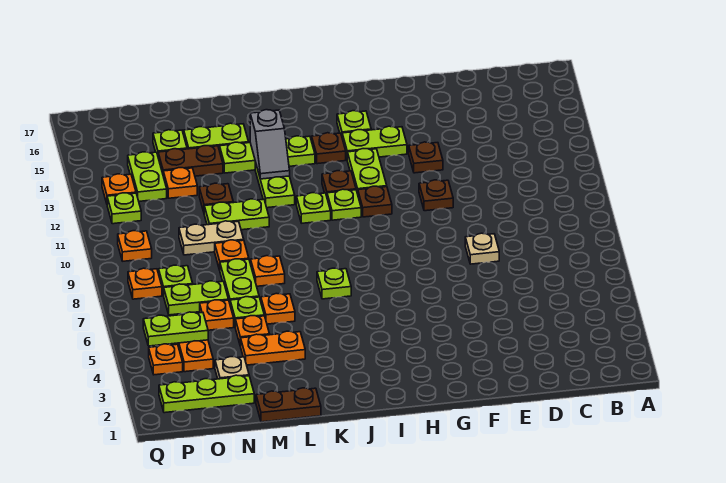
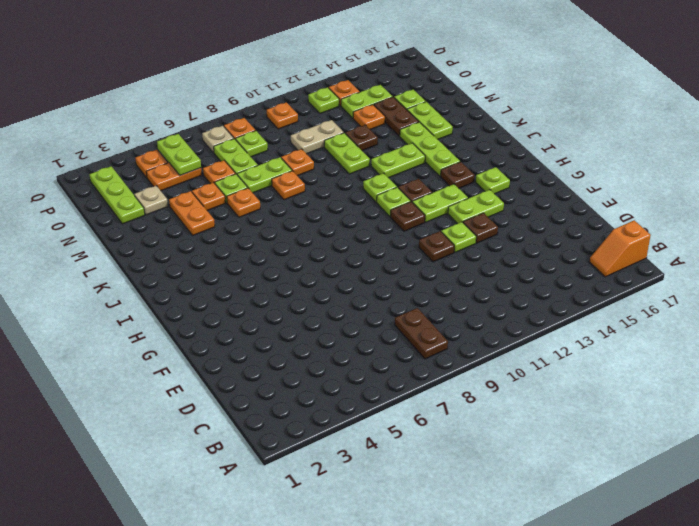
none -> orange 1x2 slope [589,220,651,277]
tan 1x1 plate [465,233,499,264] -> tan 1x1 plate moved to [202,126,234,153]
lime 1x2 plate [342,126,407,158] -> lime 1x2 plate turned to [448,190,504,224]
lime 1x1 plate [317,268,351,299] -> lime 1x1 plate moved to [441,222,476,252]
grey 1x2 slope [250,110,290,179] -> none
brown 1x2 plate [256,388,321,422] -> brown 1x2 plate moved to [395,308,448,359]
tan 1x2 plate [179,221,244,255] -> tan 1x2 plate turned to [291,120,344,154]

